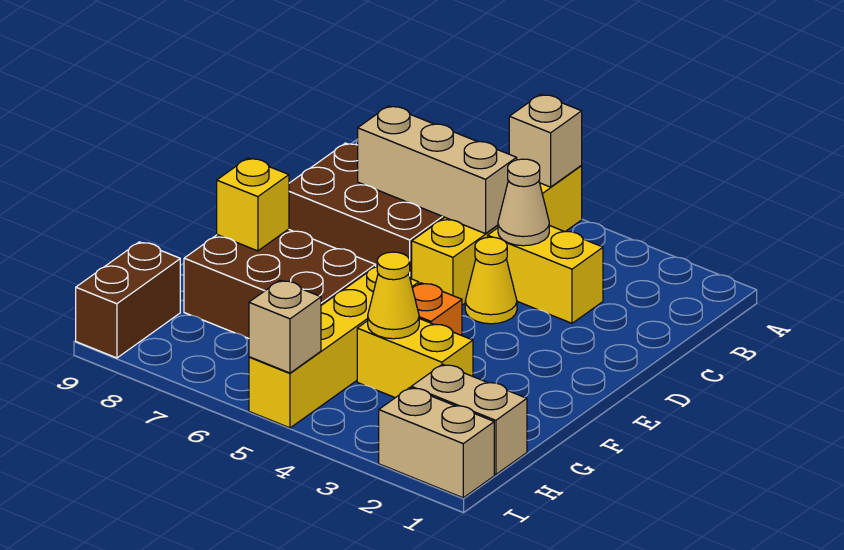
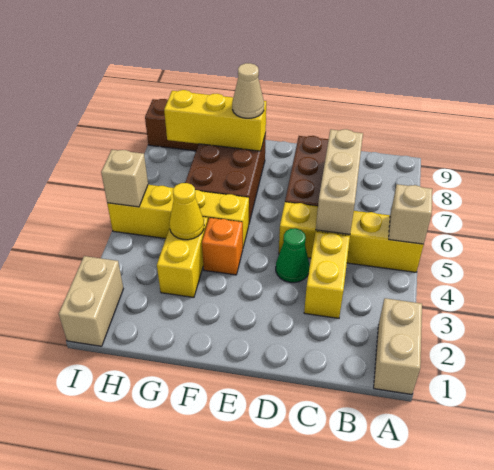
tan 1x1 cone [498,159,549,246] -> tan 1x1 cone moved to [232,63,264,118]
yellow 1x1 cone [465,237,517,324] -> green 1x1 cone [276,228,309,283]
yellow 1x1 brick [217,158,289,251] -> yellow 1x3 brick [164,90,266,151]
tan 1x2 brick [411,364,527,475] -> tan 1x2 brick moved to [374,298,422,395]

